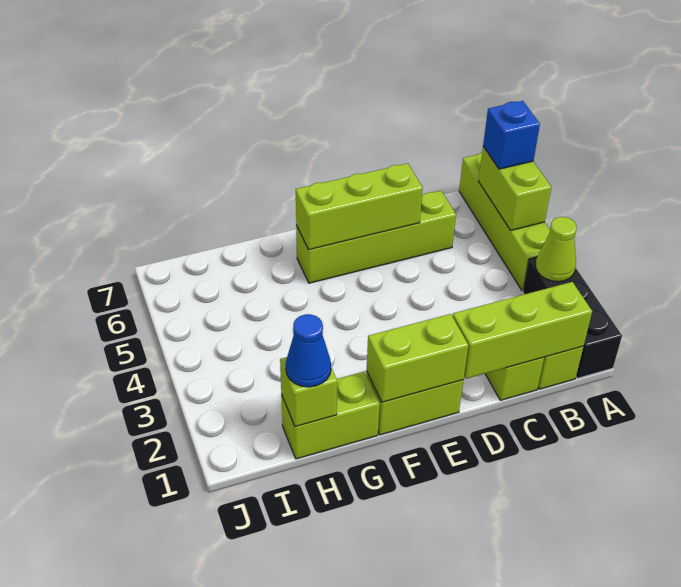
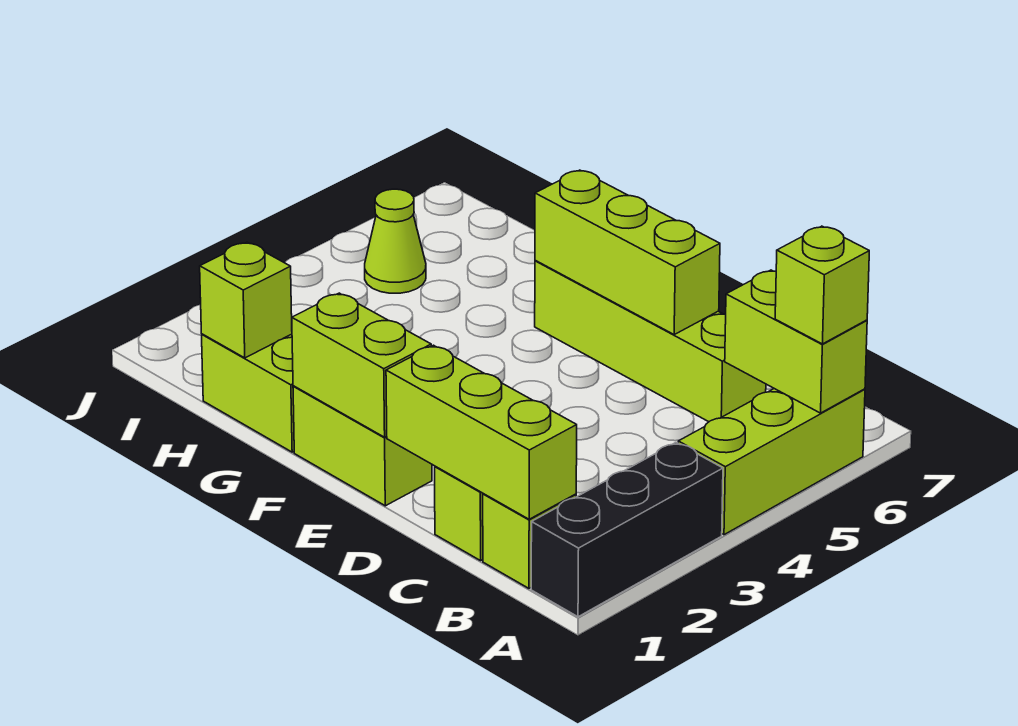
lime 1x1 cone [536,217,577,282] -> lime 1x1 cone moved to [365,189,426,293]
lime 1x4 brick [459,153,550,291] -> lime 1x3 brick [678,389,865,535]
lime 1x2 brick [478,147,551,230] -> lime 1x2 brick turned to [725,270,867,413]
blue 1x1 brick [483,101,540,169] -> lime 1x1 brick [775,226,869,344]
blue 1x1 cone [286,314,331,387] -> none

